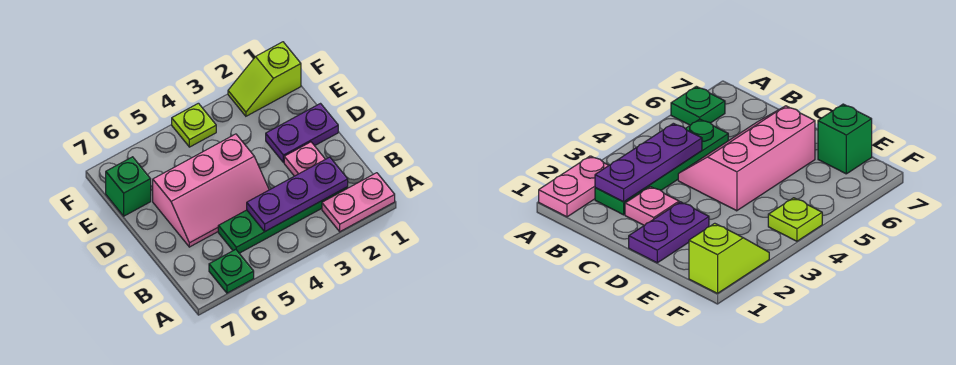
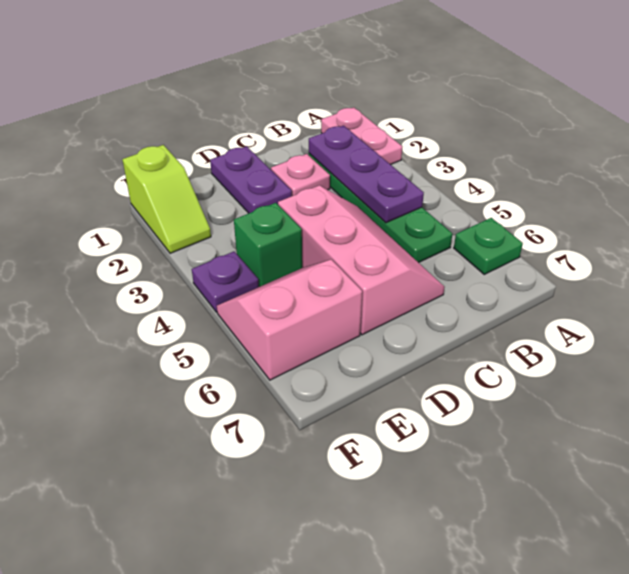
none -> pink 2x2 slope [217,259,362,380]
green 1x1 brick [106,157,151,216] -> green 1x1 brick moved to [234,203,302,287]
lime 1x1 plate [172,103,216,147] -> purple 1x1 plate [192,252,259,312]

